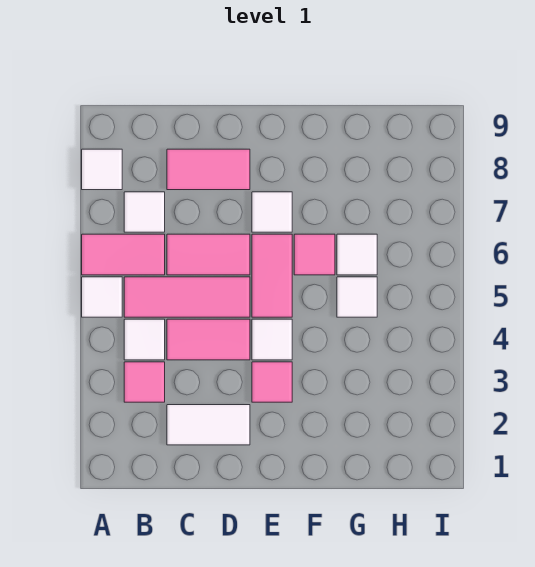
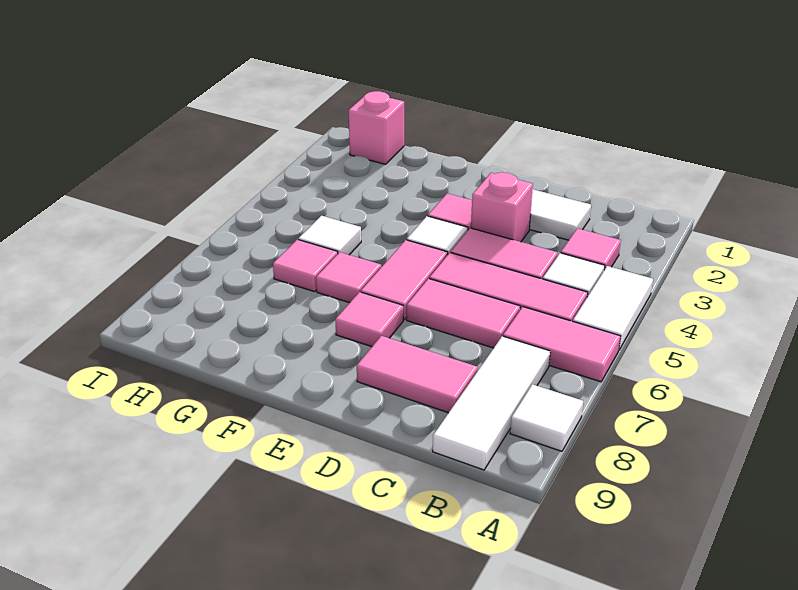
white 1x1 tile [82,277,122,317] -> white 1x2 tile [573,266,653,350]
white 1x1 tile [124,192,165,232] -> white 1x3 tile [433,336,550,470]
none -> pink 1x1 brick [471,172,533,242]
white 1x1 tile [252,192,292,232] -> pink 1x1 tile [335,292,403,347]
white 1x1 tile [337,234,377,275] -> pink 1x1 tile [273,239,338,292]
none -> pink 1x1 brick [349,91,404,164]

